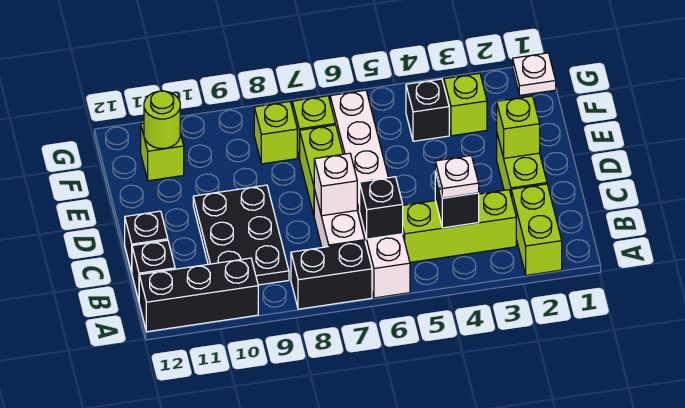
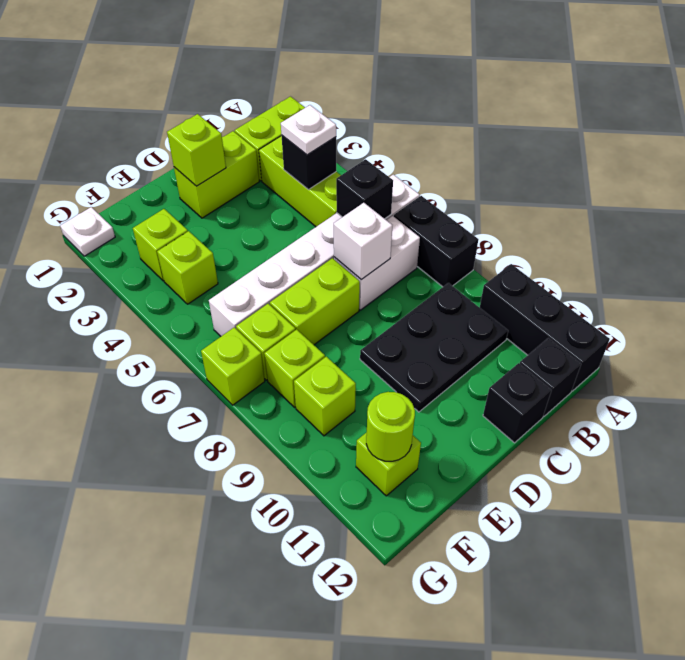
black 1x1 brick [406,79,449,141] -> lime 1x1 brick [157,231,218,304]
none -> lime 1x1 brick [294,357,356,436]
none -> lime 1x1 brick [201,327,265,405]

